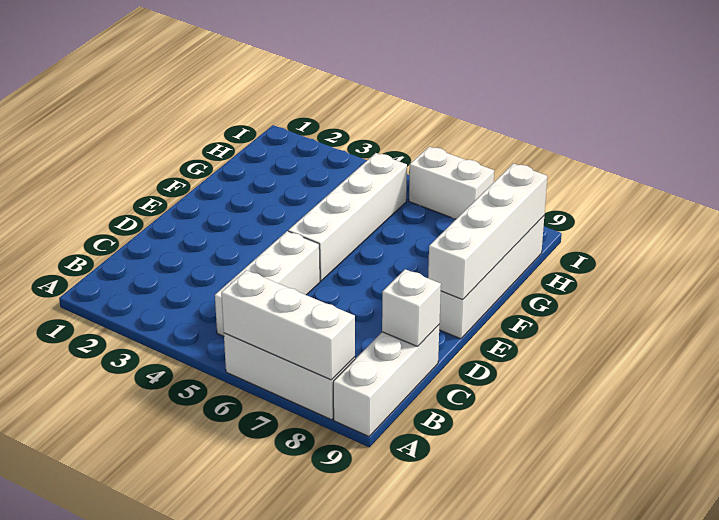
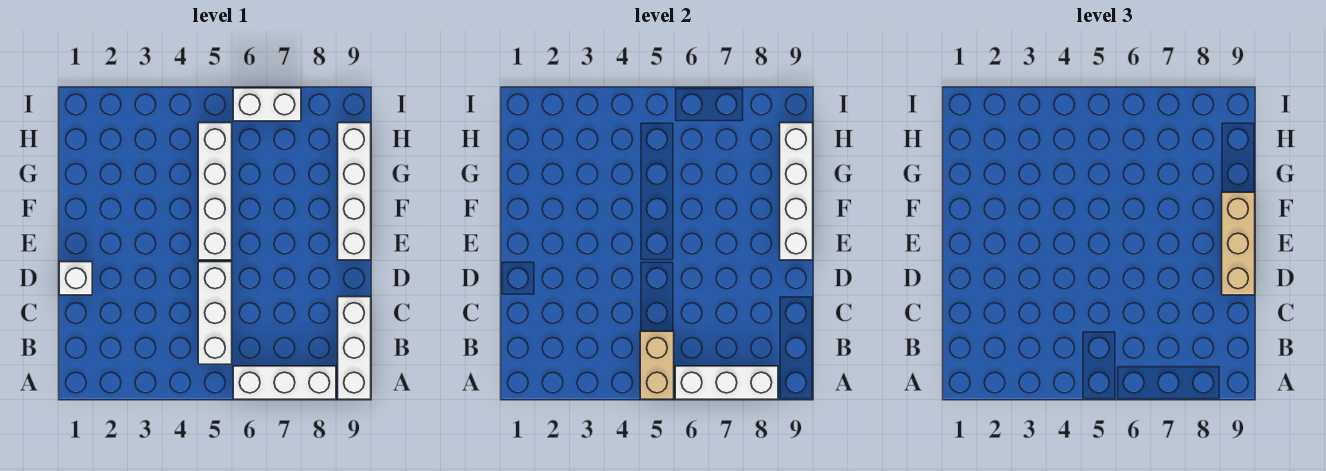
none -> tan 1x2 brick [640,331,674,399]
white 1x1 brick [382,269,441,347] -> white 1x1 brick moved to [59,262,92,295]
none -> tan 1x3 brick [1222,192,1255,295]

